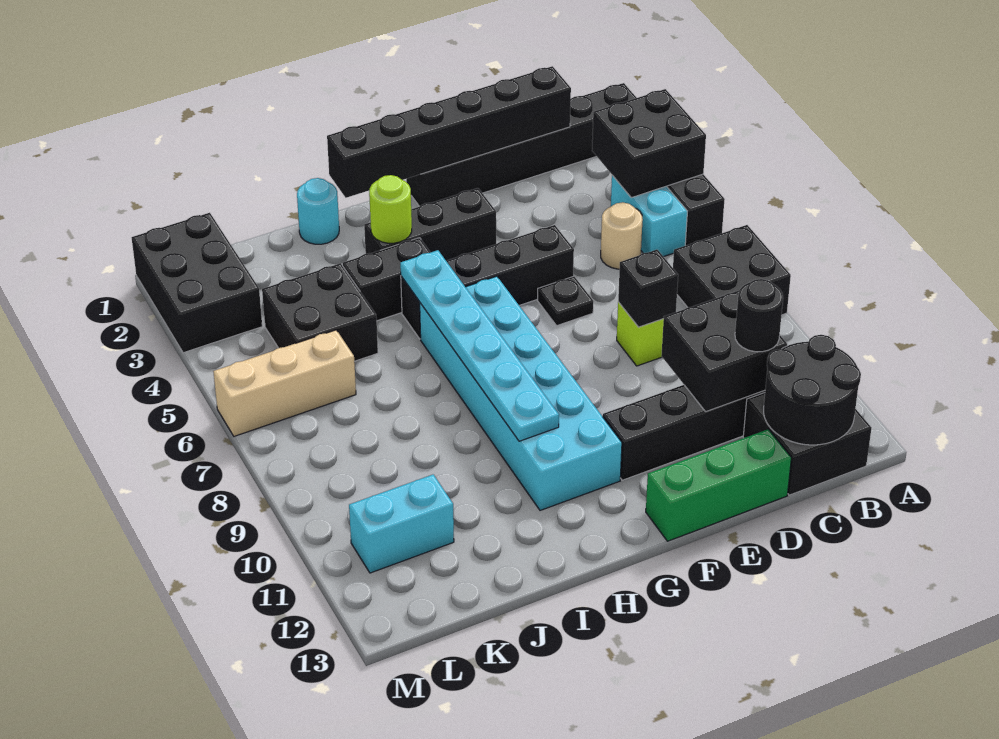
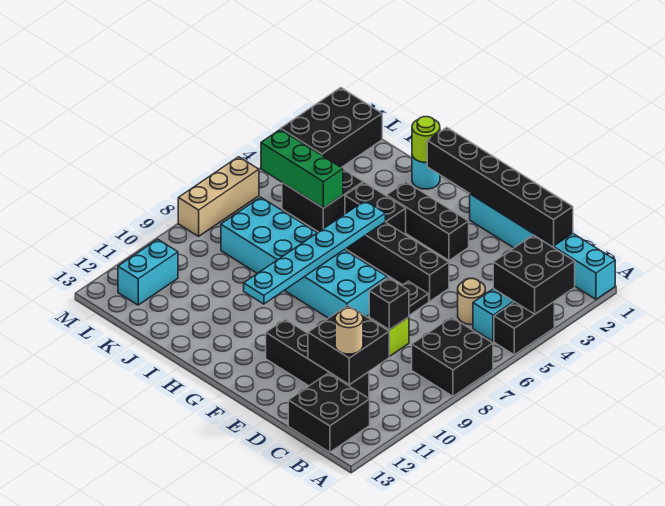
black 1x6 brick [406,83,636,206] -> cyan 1x6 brick [470,194,615,299]
black 2x2 round brick [764,335,861,445] -> none
black 1x1 round brick [735,279,783,352] -> tan 1x1 round brick [335,308,363,354]
green 1x3 brick [646,429,791,541] -> green 1x3 brick moved to [261,129,343,208]
cyan 2x6 brick [420,276,622,510] -> cyan 2x6 brick turned to [221,197,387,318]
lime 1x1 round brick [369,175,412,243] -> lime 1x1 round brick moved to [412,117,440,162]
tan 1x3 brick [213,330,356,436] -> tan 1x3 brick turned to [178,157,259,236]
cyan 1x2 brick [349,474,454,573] -> cyan 1x2 brick turned to [118,239,178,305]

